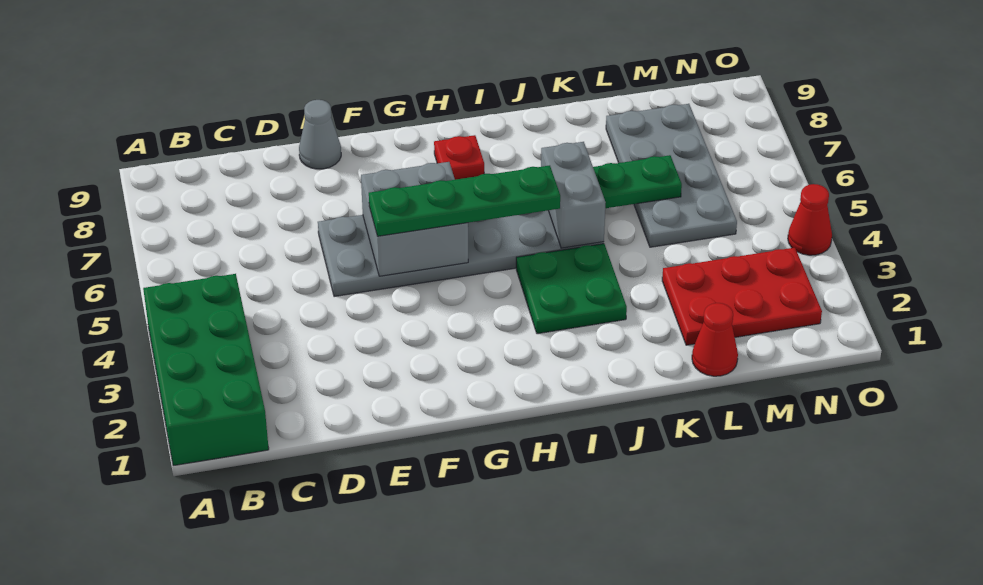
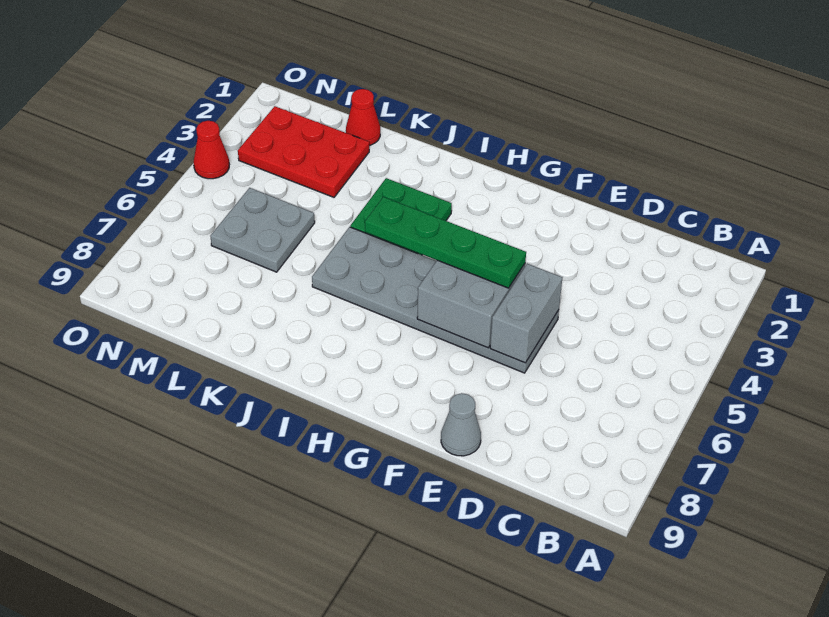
green 2x4 brick [143,274,269,466] -> none
red 1x1 plate [434,135,484,180] -> none
grey 1x2 brick [541,142,606,248] -> grey 1x2 brick moved to [490,264,562,363]
green 1x2 plate [593,155,682,208] -> none
grey 2x4 plate [606,104,737,247] -> grey 2x2 plate [210,188,315,272]

